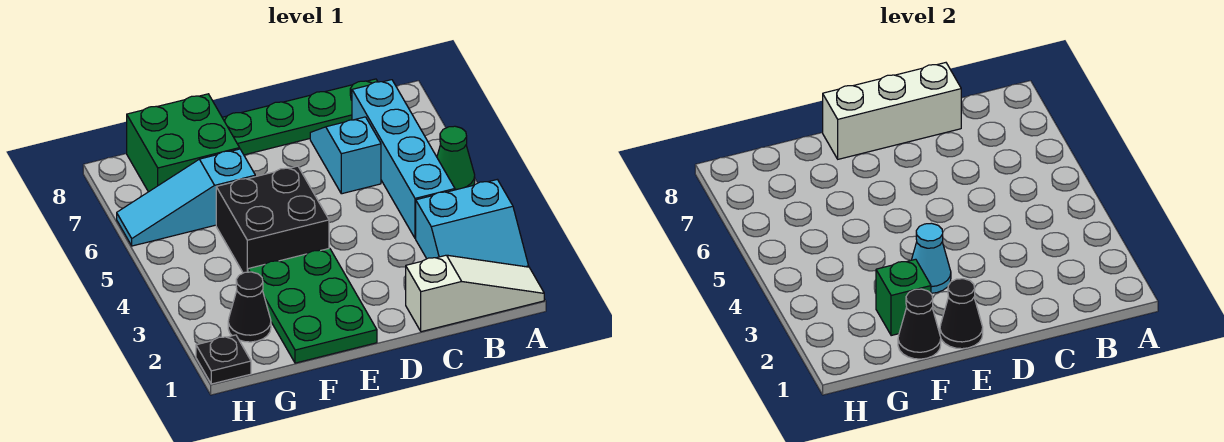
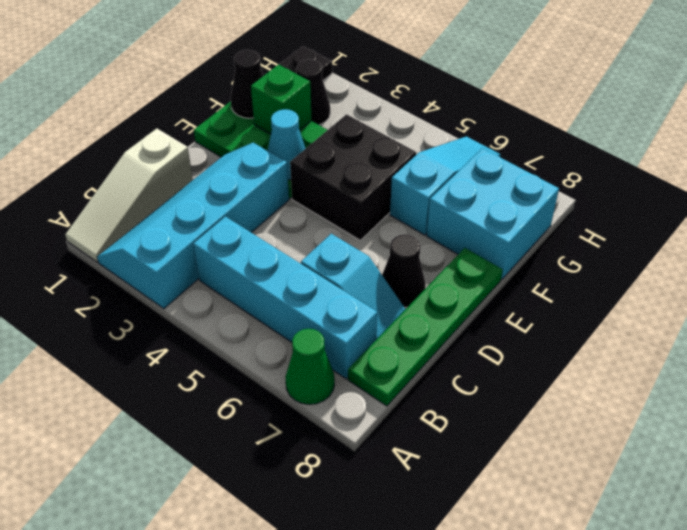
cyan 2x2 slope [416,180,529,267] -> cyan 2x4 slope [97,143,289,309]
green 1x1 cone [437,126,475,190] -> green 1x1 cone moved to [285,329,335,405]
white 1x3 brick [823,63,961,159] -> none
black 1x1 cone [940,279,983,349] -> black 1x1 cone moved to [382,234,426,308]
green 2x2 brick [127,94,240,192] -> cyan 2x2 brick [427,148,559,280]

